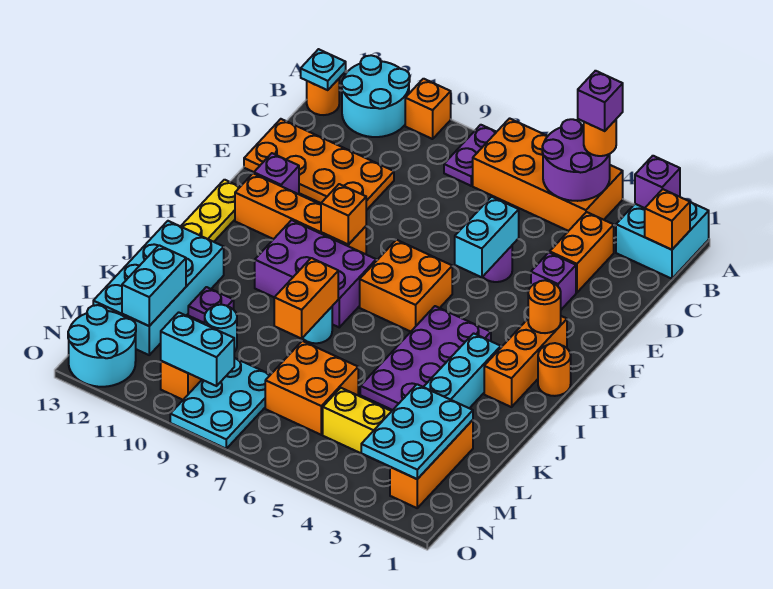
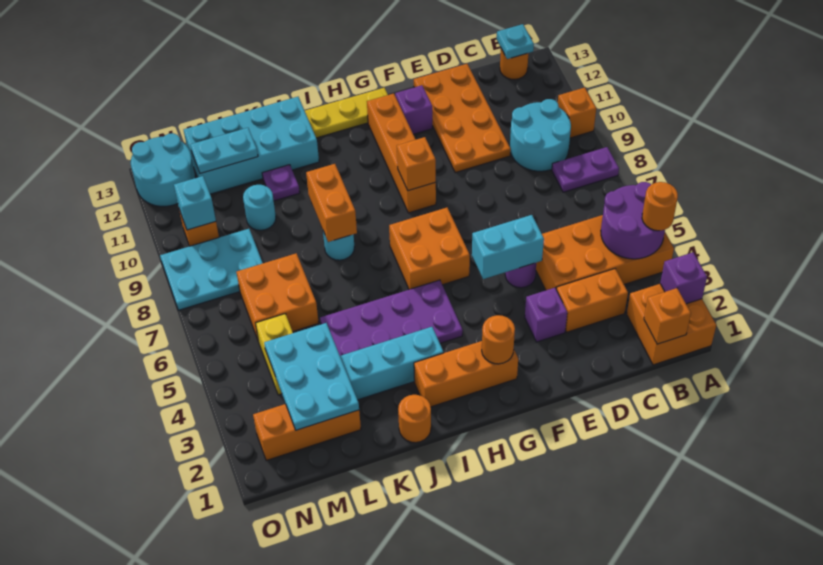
cyan 2x2 brick [616,202,709,279] -> orange 2x2 brick [627,284,716,365]
orange 2x4 brick [473,118,623,231] -> orange 2x4 brick turned to [536,215,674,290]
purple 1x1 brick [578,71,623,131] -> none
cyan 2x2 round brick [342,55,410,137] -> cyan 2x2 round brick moved to [510,99,571,171]
orange 1x1 round brick [538,343,571,396] -> orange 1x1 round brick moved to [398,395,431,443]
purple 2x3 brick [255,220,376,327] -> none
orange 1x2 brick [274,258,338,339] -> orange 1x2 brick turned to [306,164,357,242]
cyan 2x3 plate [361,384,473,479] -> cyan 2x3 plate turned to [264,323,359,430]
cyan 1x2 brick [122,245,186,326] -> cyan 1x2 plate [190,128,258,174]
cyan 1x2 brick [161,312,234,386] -> cyan 1x1 brick [174,176,216,230]

